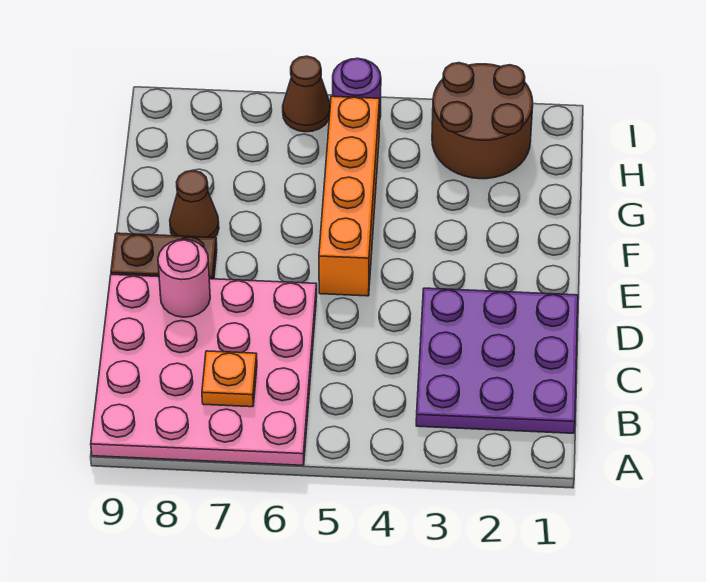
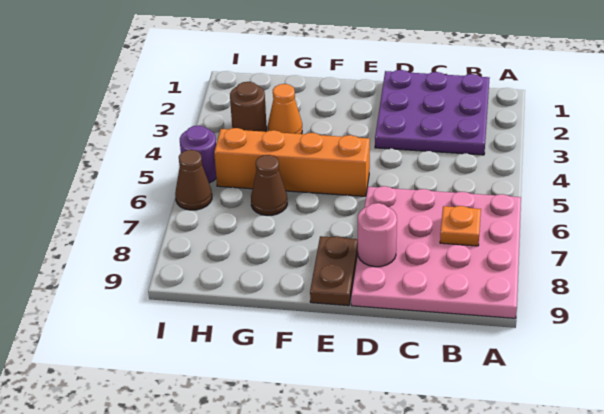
brown 1x1 cone [170,171,219,238] -> brown 1x1 cone moved to [251,155,287,215]
none -> orange 1x1 cone [268,84,302,134]
brown 2x2 round brick [432,63,533,179] -> brown 1x1 round brick [230,82,267,132]

